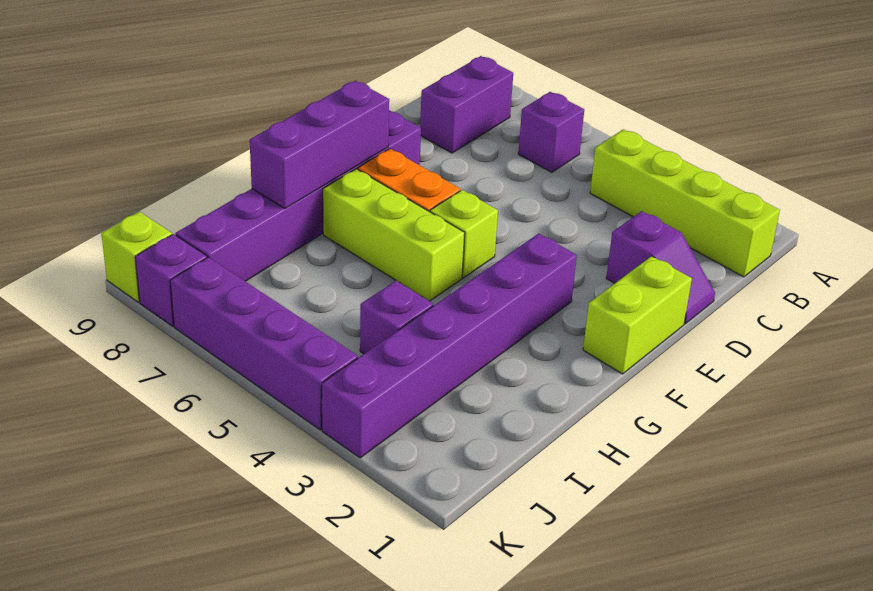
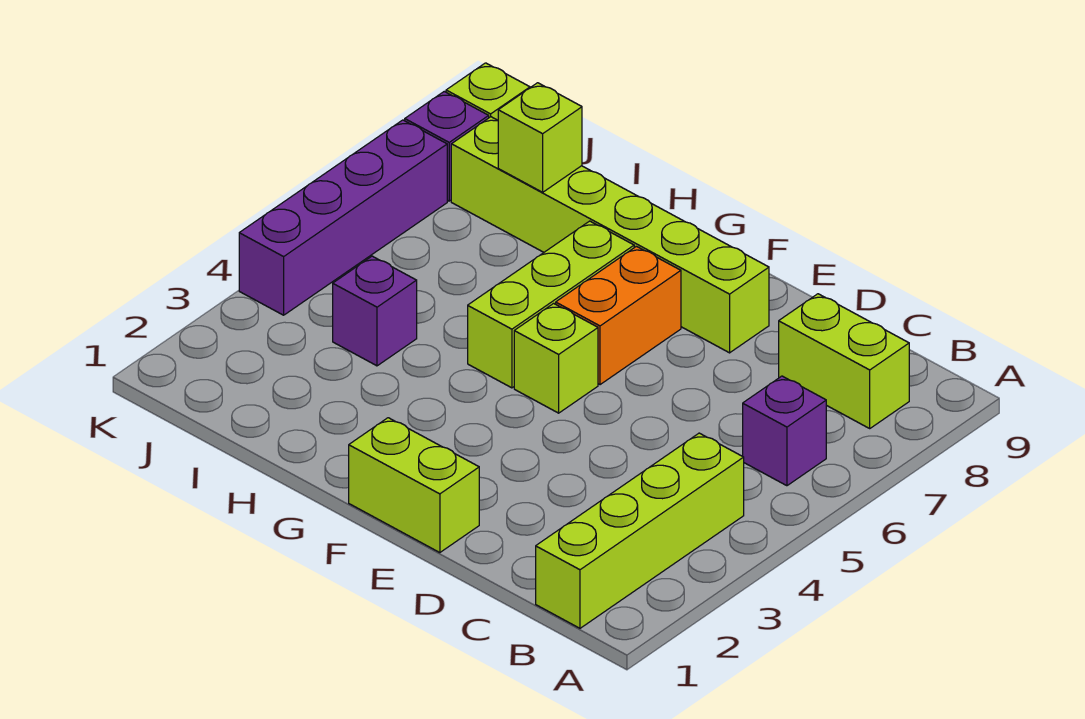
purple 1x2 brick [420,56,513,153] -> lime 1x2 brick [779,294,909,428]
purple 1x2 slope [606,211,715,324] -> none
purple 1x6 brick [175,110,421,281] -> lime 1x6 brick [451,117,769,353]
purple 1x6 brick [322,234,577,458] -> none
purple 1x3 brick [250,81,389,209] -> none
none -> lime 1x1 brick [498,83,582,192]

